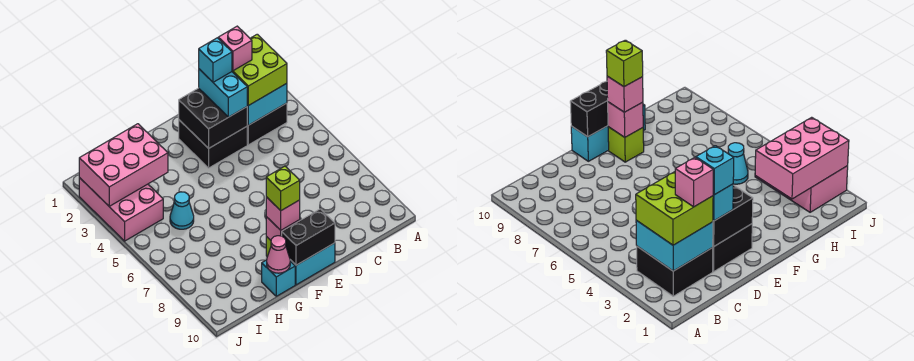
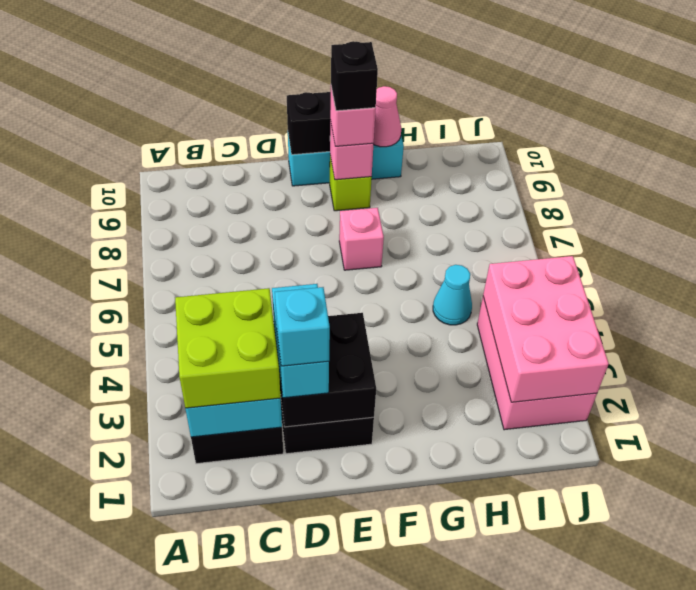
pink 1x1 brick [218,26,252,71] -> pink 1x1 brick moved to [339,208,384,270]
lime 1x1 brick [266,166,300,211] -> black 1x1 brick [331,41,378,111]
pink 2x3 brick [79,124,168,206] -> pink 2x3 brick turned to [483,256,609,402]

